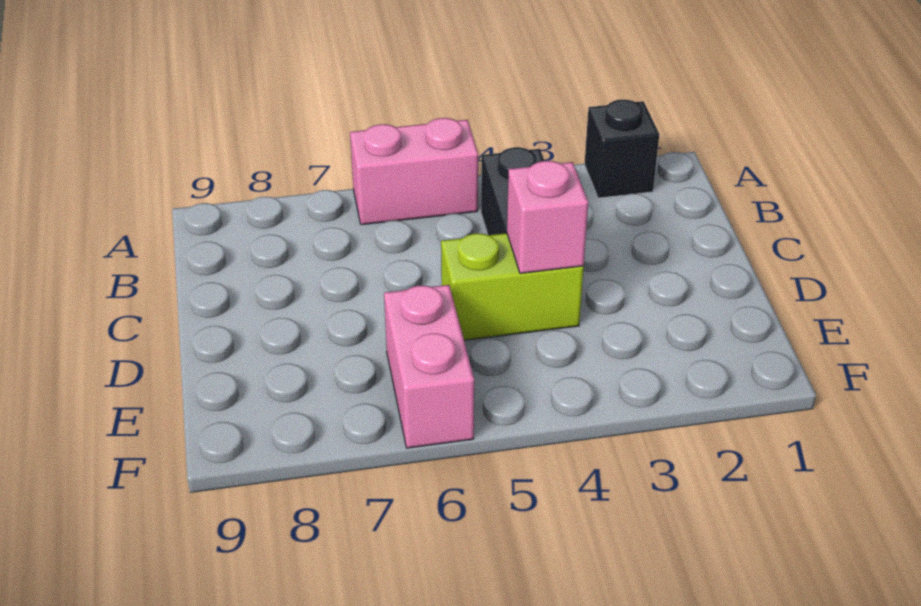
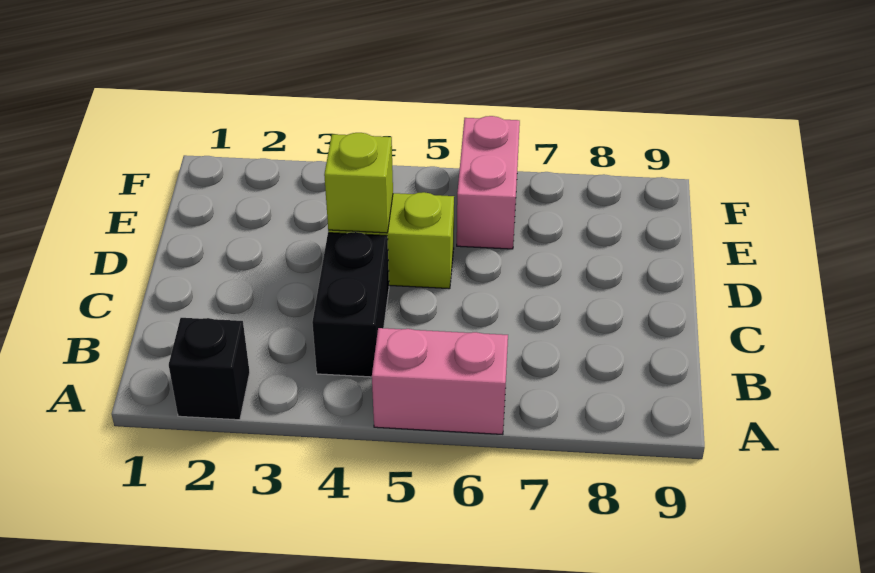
pink 1x1 brick [507,161,588,273] -> lime 1x1 brick [324,133,393,233]

